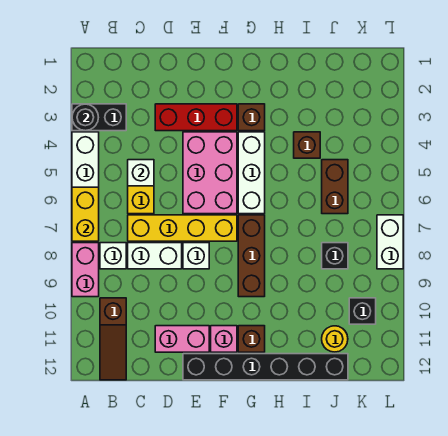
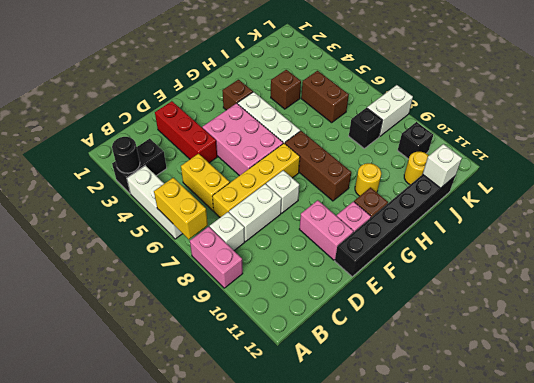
brown 1x3 slope [100,298,126,380] -> none
white 1x1 brick [128,160,154,186] -> white 1x1 brick moved to [423,144,462,188]
red 1x3 brick [155,104,237,131] -> red 1x3 brick turned to [155,101,217,163]
pink 1x2 brick [155,326,209,352] -> pink 1x2 brick turned to [299,200,353,260]
none -> yellow 1x1 round brick [355,163,381,196]
white 1x2 brick [377,215,403,269] -> white 1x2 brick turned to [367,85,413,137]

